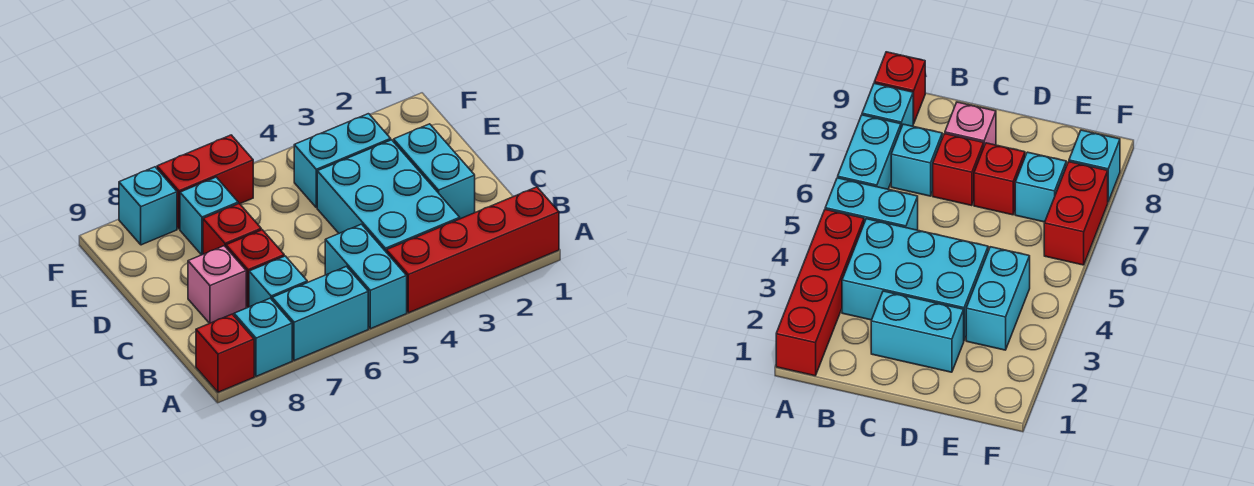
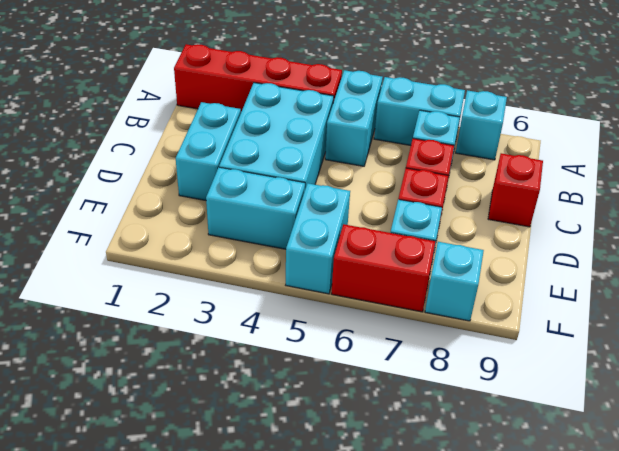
red 1x1 brick [196,314,254,392] -> red 1x1 brick moved to [488,153,543,227]
pink 1x1 brick [188,246,246,323] -> none
none -> cyan 1x2 brick [286,183,350,294]

